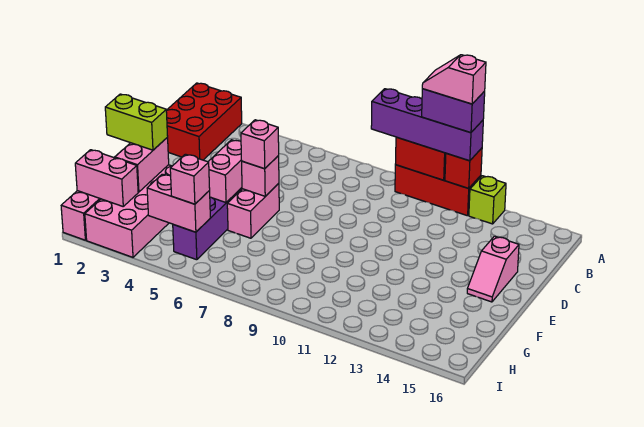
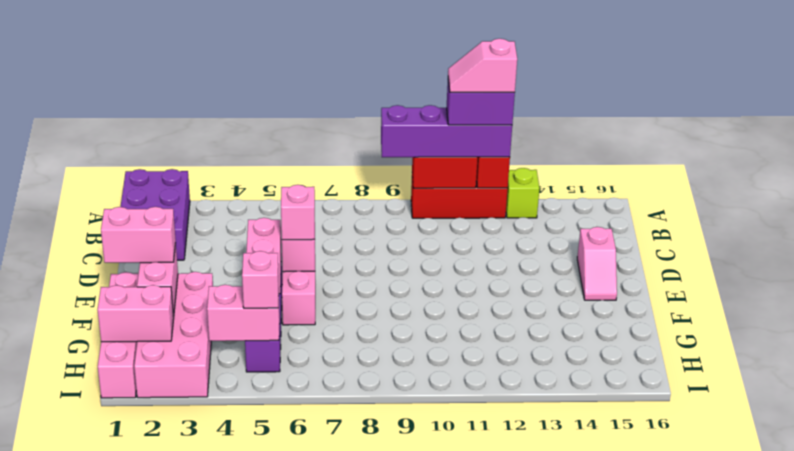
red 2x3 brick [166,83,242,160] -> purple 2x3 brick [121,169,190,260]
lime 1x2 brick [105,94,168,150] -> pink 1x2 brick [101,207,176,263]

